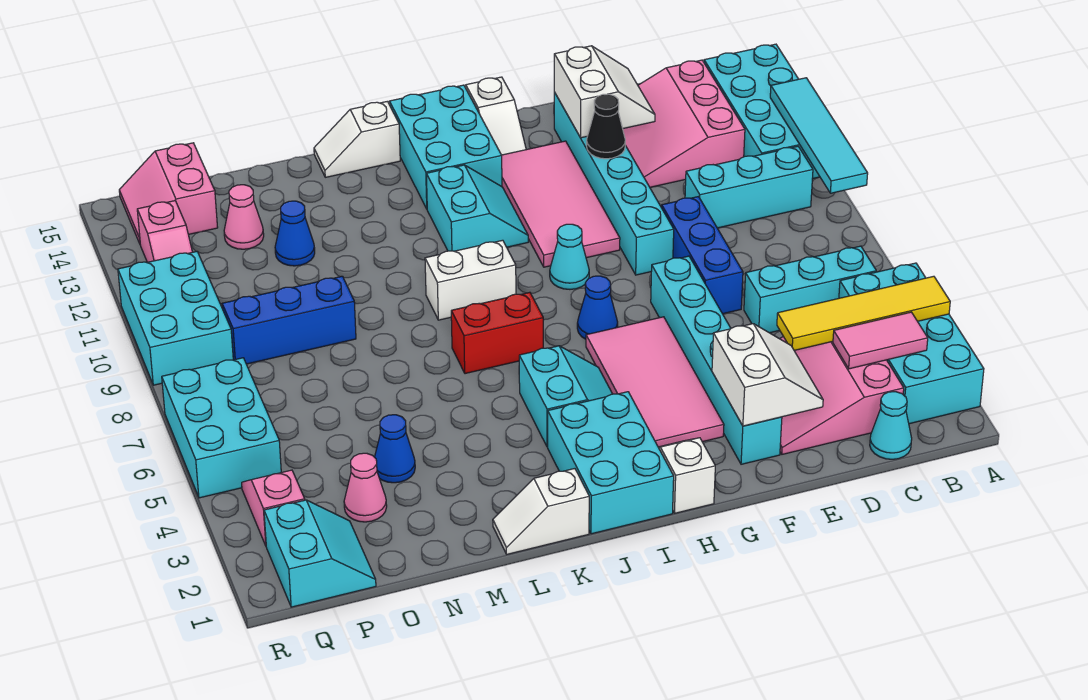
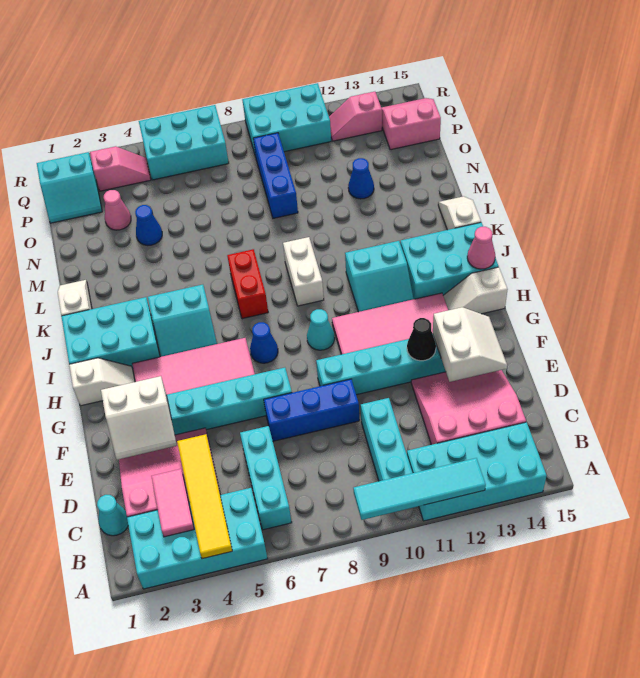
white 2x2 slope [554,46,655,138] -> white 2x2 slope turned to [432,307,507,382]
pink 1x1 cone [224,185,264,249] -> pink 1x1 cone moved to [467,227,495,269]

